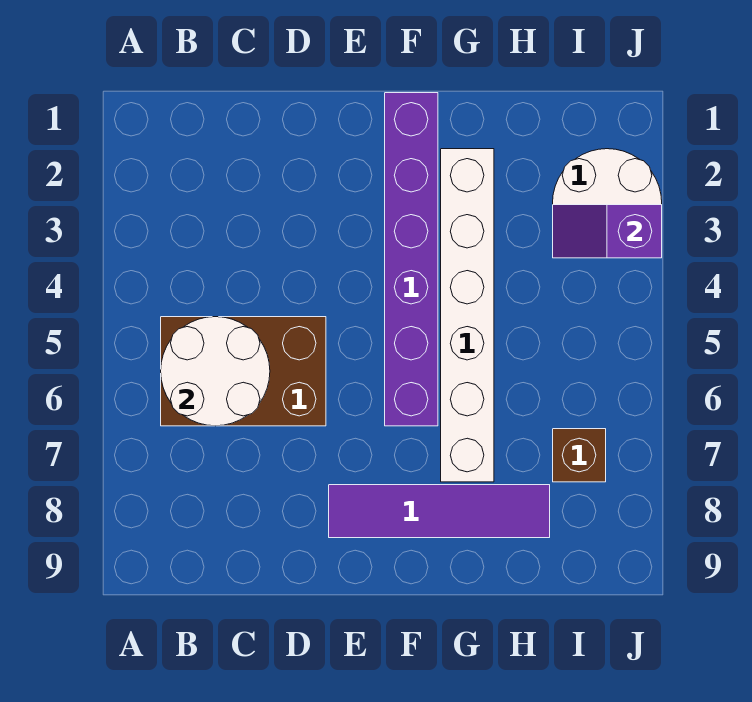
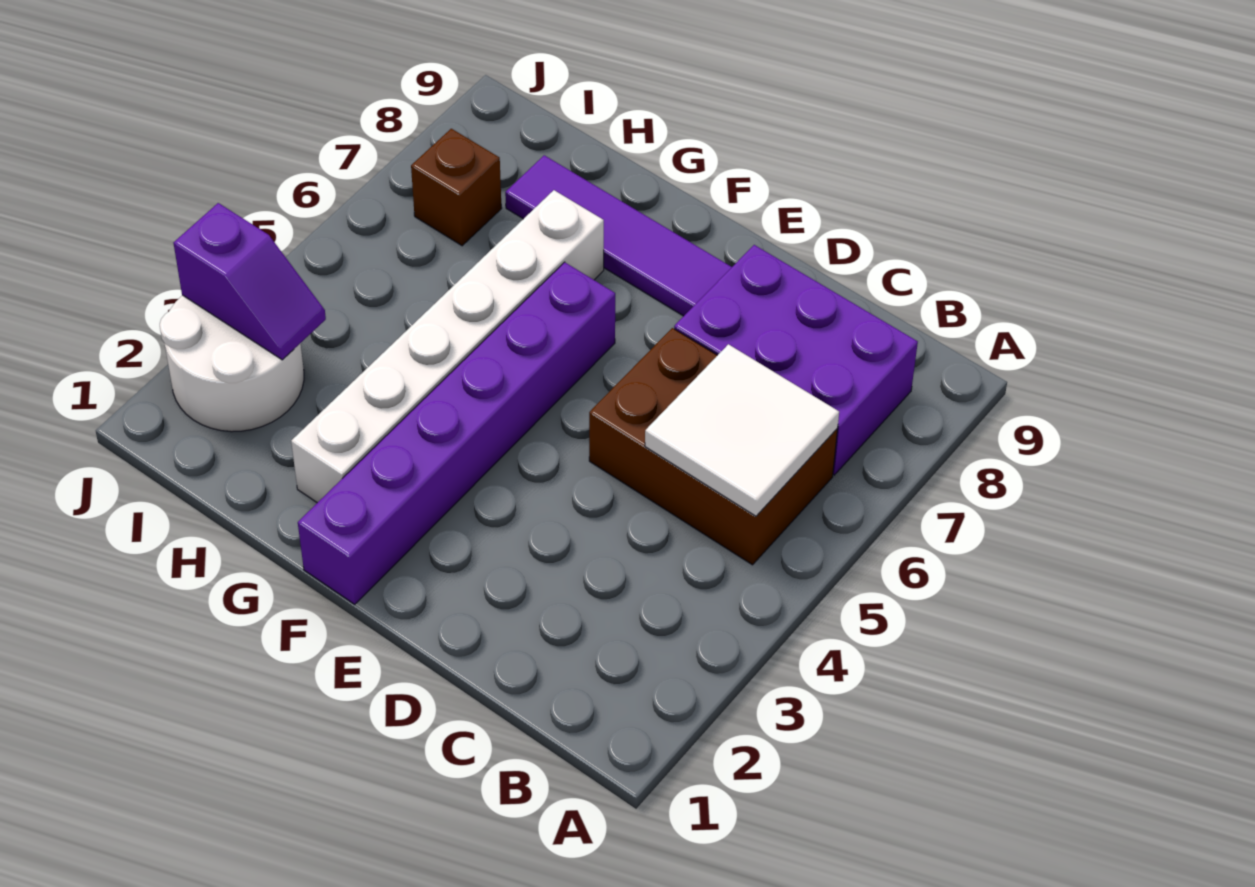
white 2x2 round brick [161,317,270,426] -> white 2x2 tile [645,344,839,516]
none -> purple 2x3 brick [674,245,918,475]

